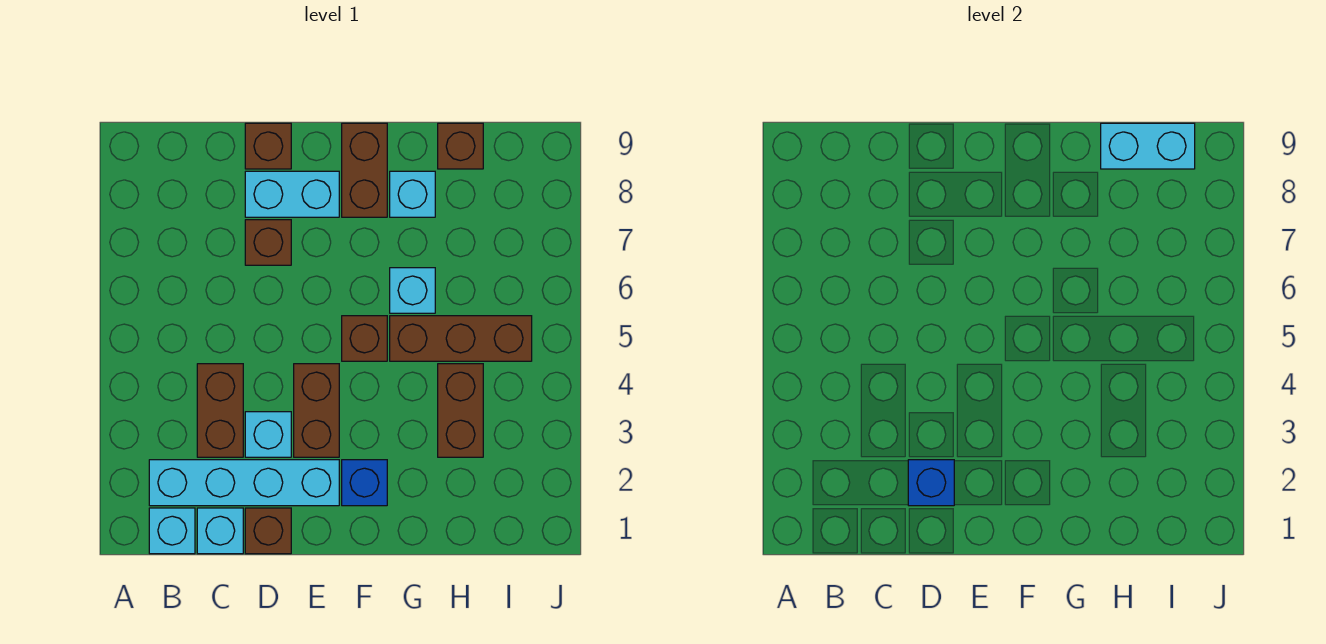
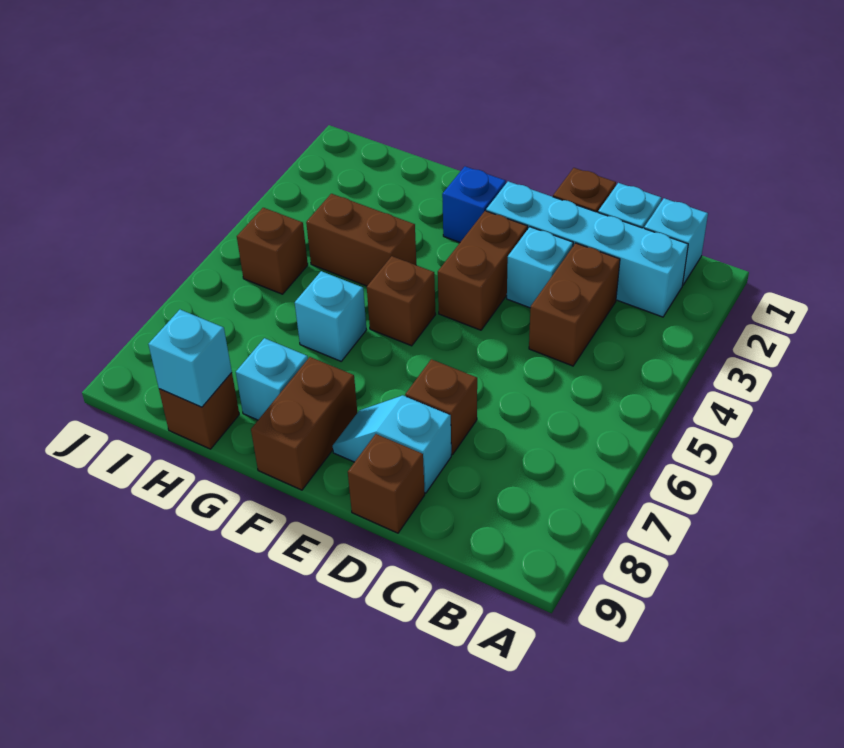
blue 1x1 brick [908,460,954,506] -> none
cyan 1x2 brick [245,171,339,217] -> cyan 1x2 slope [333,395,451,493]
brown 1x3 brick [390,316,532,361] -> brown 1x1 brick [237,208,308,294]
brown 1x2 brick [438,364,483,457] -> brown 1x2 brick turned to [306,194,416,286]
cyan 1x2 brick [1101,123,1195,169] -> cyan 1x1 brick [148,310,232,407]

